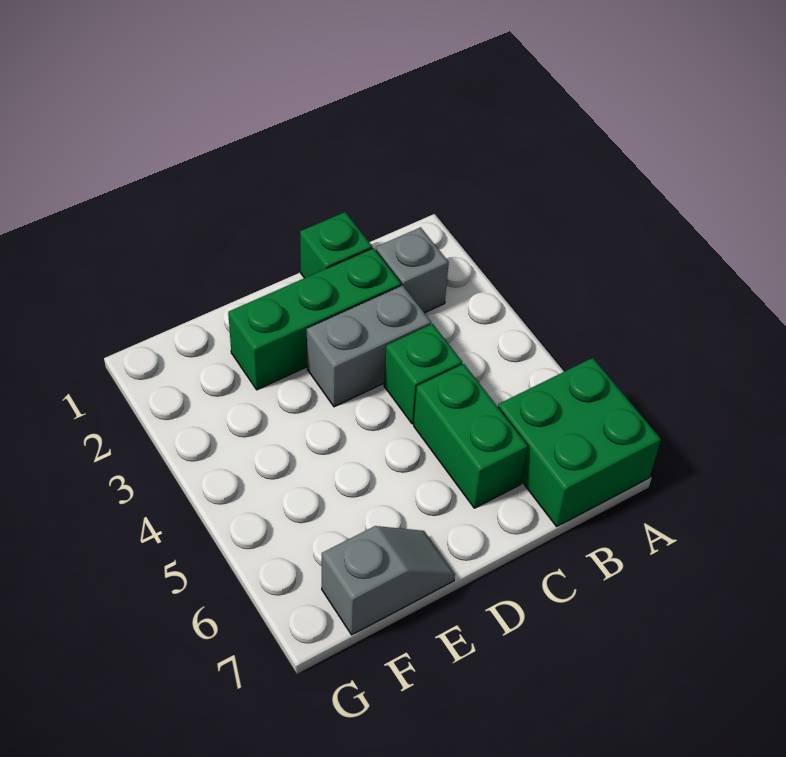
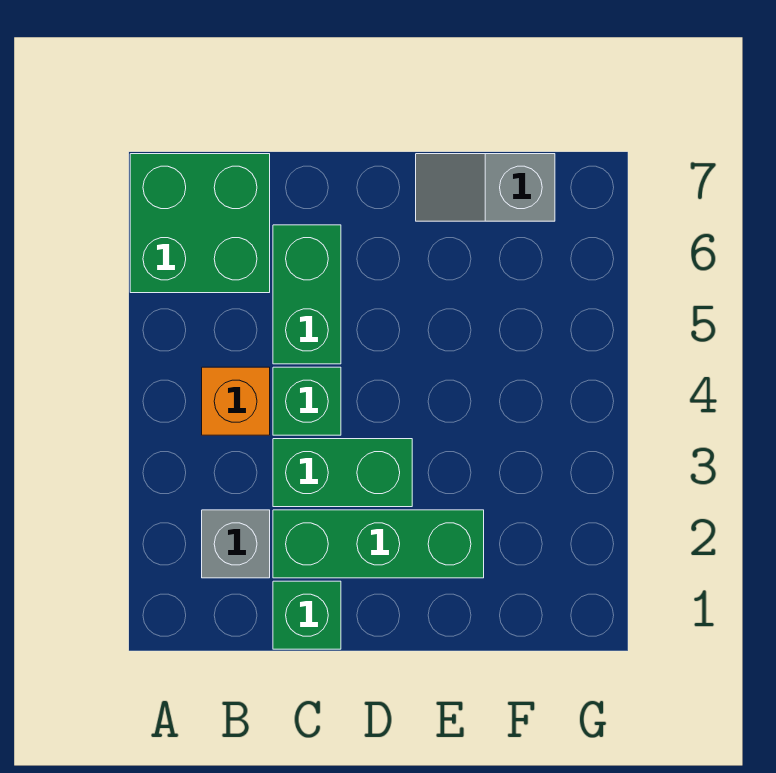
none -> orange 1x1 brick [202,367,270,435]
grey 1x2 brick [307,285,431,407] -> green 1x2 brick [273,439,412,507]

